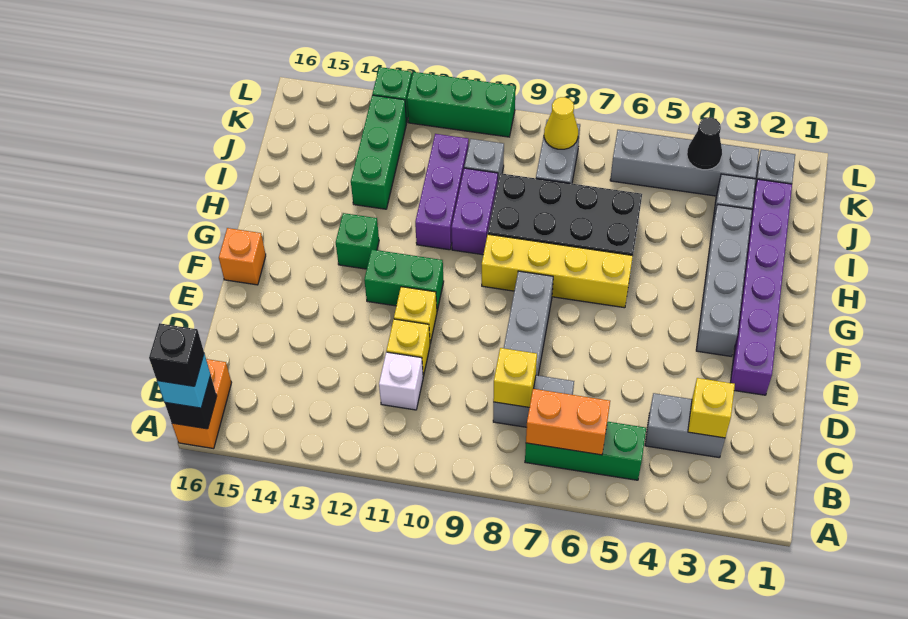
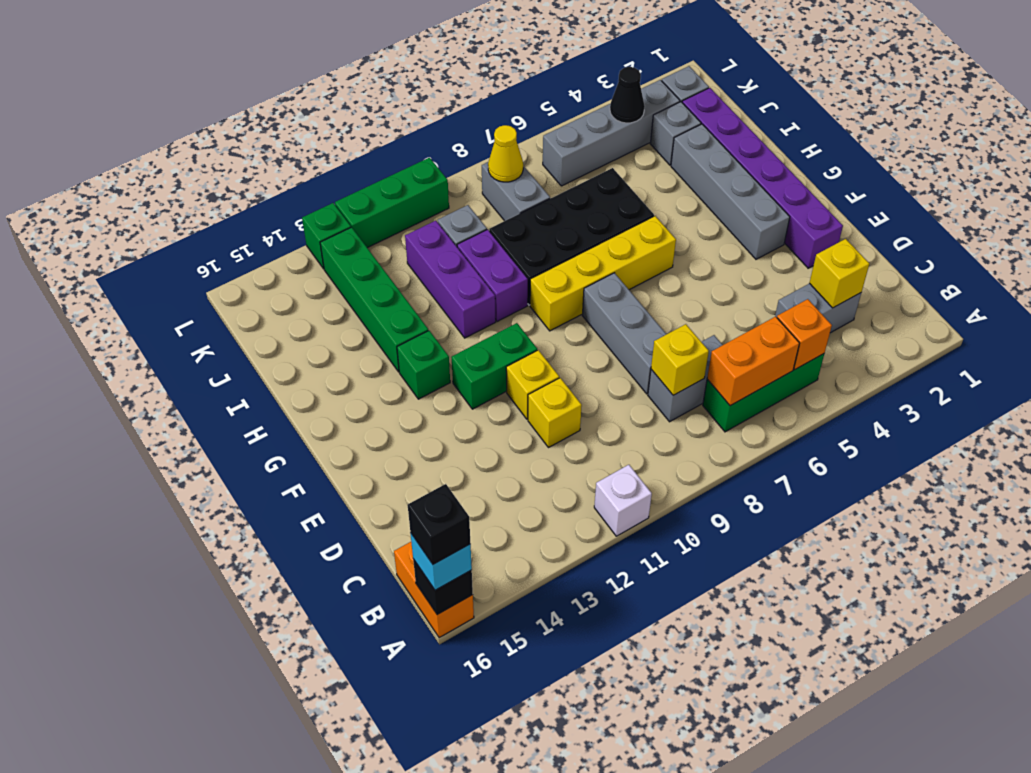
white 1x1 brick [379,352,423,410] -> white 1x1 brick moved to [594,465,652,536]
orange 1x1 brick [219,228,266,285] -> orange 1x1 brick moved to [777,299,832,369]
green 1x3 brick [351,95,407,209] -> green 1x4 brick [320,227,428,372]

